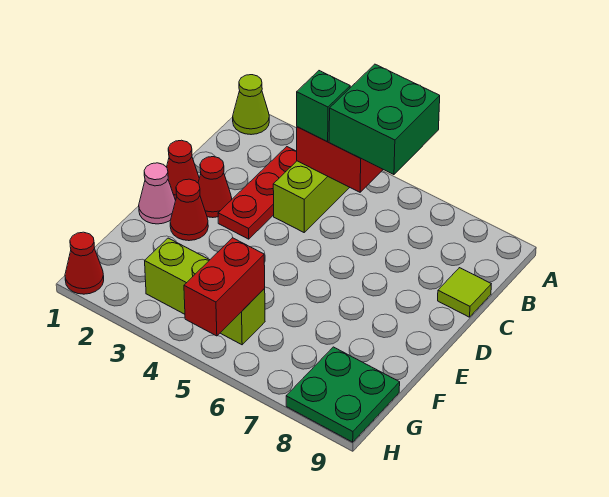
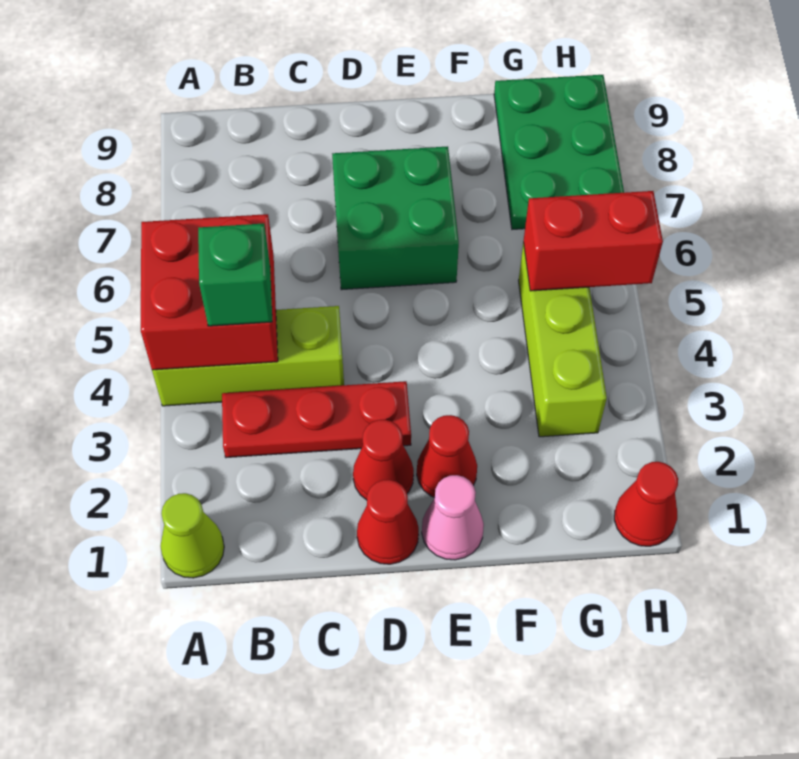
green 2x2 brick [329,64,440,175] -> green 2x2 brick moved to [332,146,459,290]
lime 1x1 tile [438,268,491,317] -> none
green 2x2 plate [286,347,400,442] -> green 2x3 plate [494,75,624,229]

